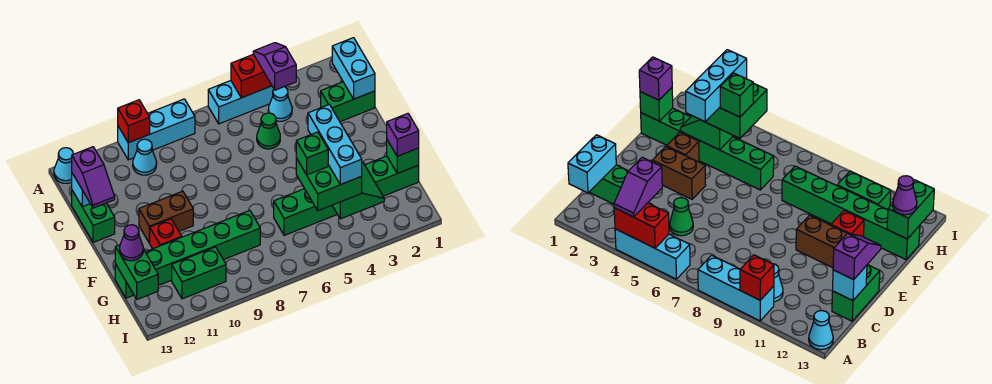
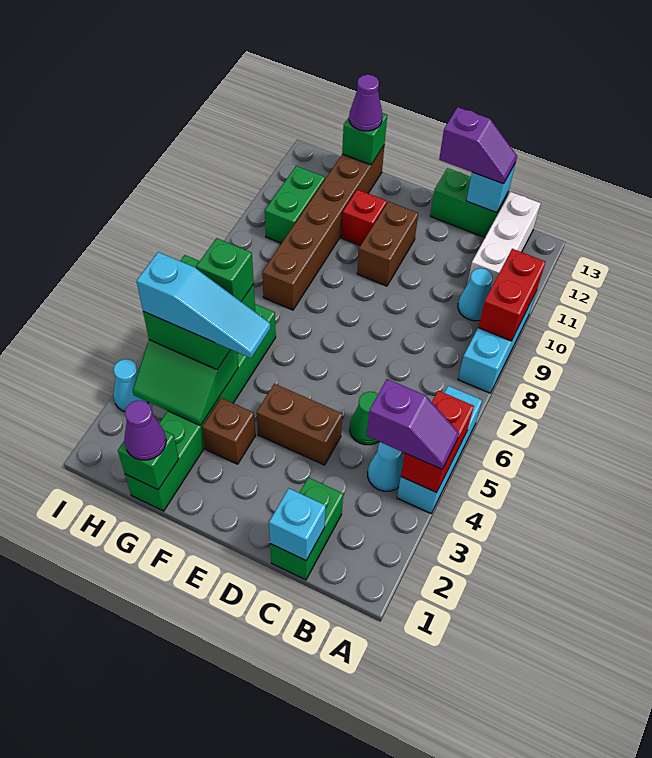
red 1x1 brick [118,100,150,143] -> red 1x2 brick [478,249,545,341]
cyan 1x1 cone [54,148,73,183] -> cyan 1x1 cone moved to [113,359,149,412]
cyan 1x2 brick [332,38,375,99] -> cyan 1x1 brick [269,489,326,561]
none -> white 1x3 brick [467,192,541,288]
purple 1x2 slope [72,147,115,208] -> purple 1x2 slope turned to [439,107,517,184]
brown 1x2 brick [652,147,706,199] -> brown 1x2 brick turned to [257,384,342,465]
cyan 1x3 brick [308,104,362,185] -> cyan 1x3 slope [137,252,270,358]
purple 1x1 brick [387,113,419,156] -> purple 1x1 cone [124,400,166,460]
green 1x6 brick [115,211,260,298] -> brown 1x6 brick [262,146,384,310]
green 1x2 brick [115,245,158,299] -> green 1x1 brick [342,113,387,165]

